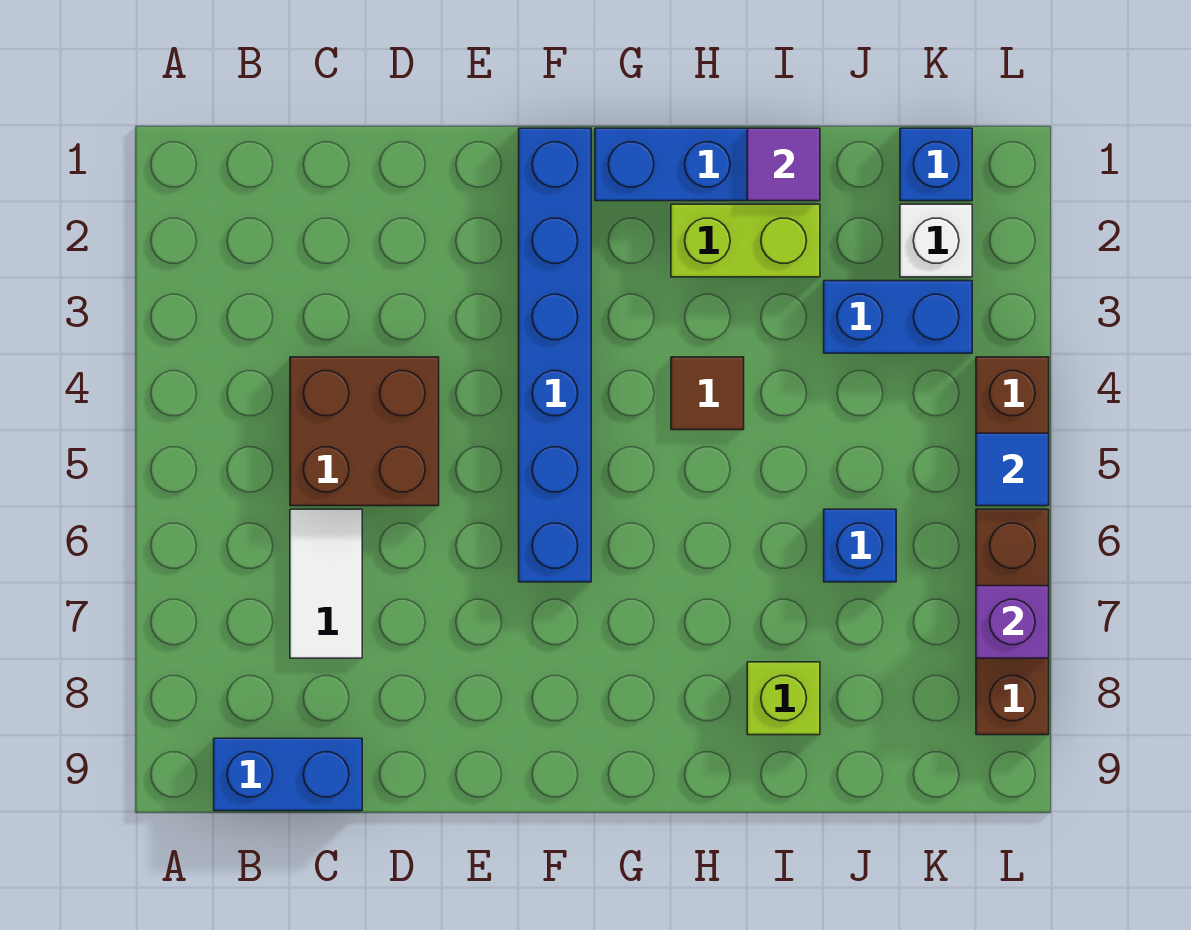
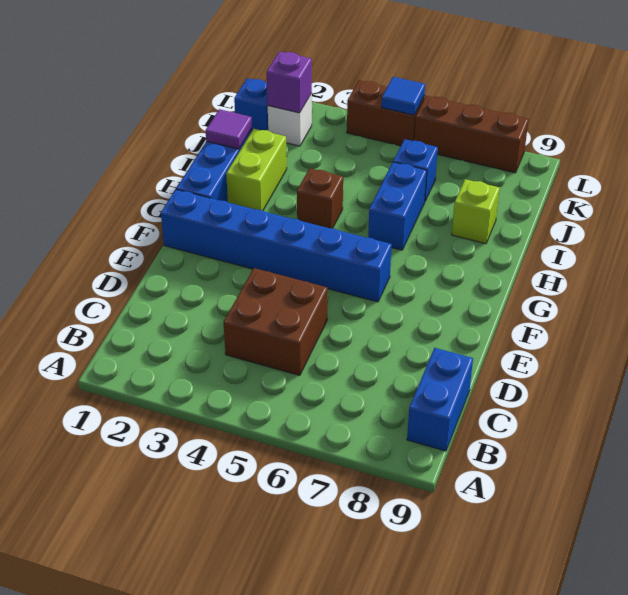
white 1x2 tile [290,509,362,658] -> none
brown 1x1 tile [671,357,744,430] -> brown 1x1 brick [297,168,343,228]
blue 1x2 brick [824,281,972,353] -> blue 1x2 brick moved to [368,162,427,250]
purple 1x1 brick [976,586,1049,658] -> purple 1x1 brick moved to [267,51,312,113]

